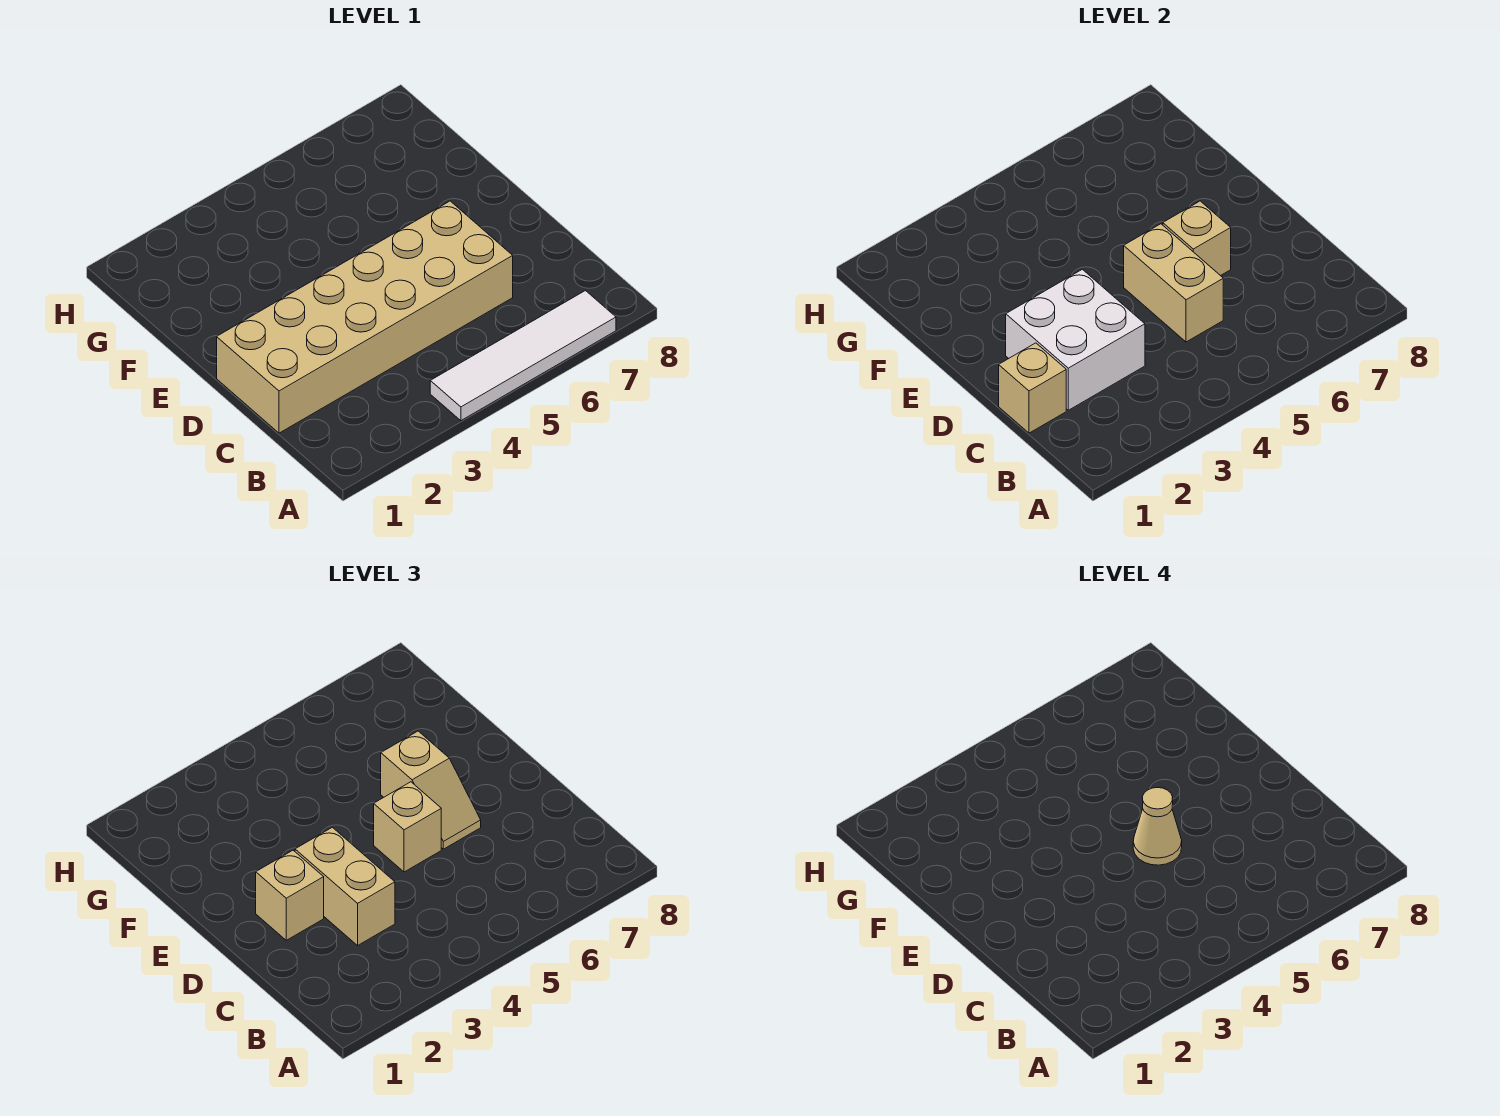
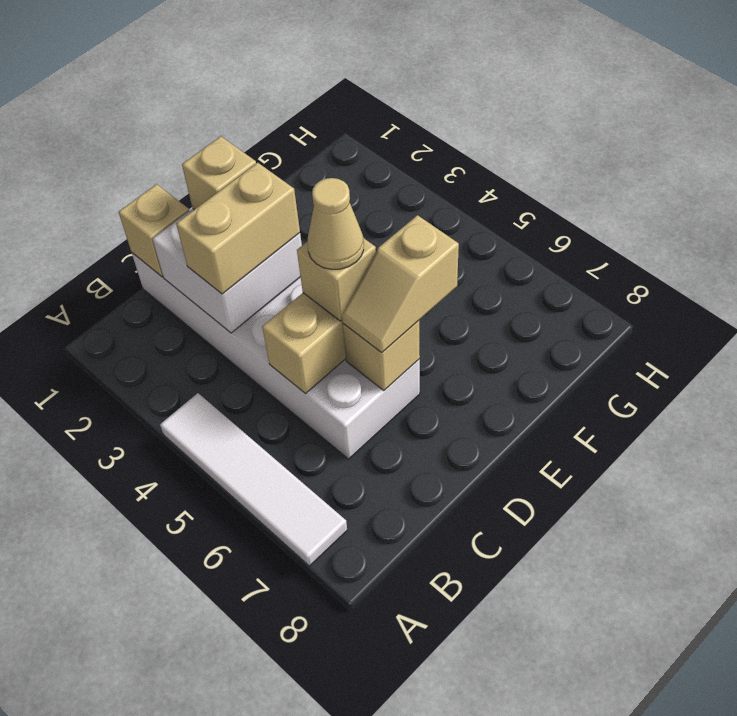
tan 2x6 brick [217,201,513,433] -> white 2x6 brick [132,207,420,459]

